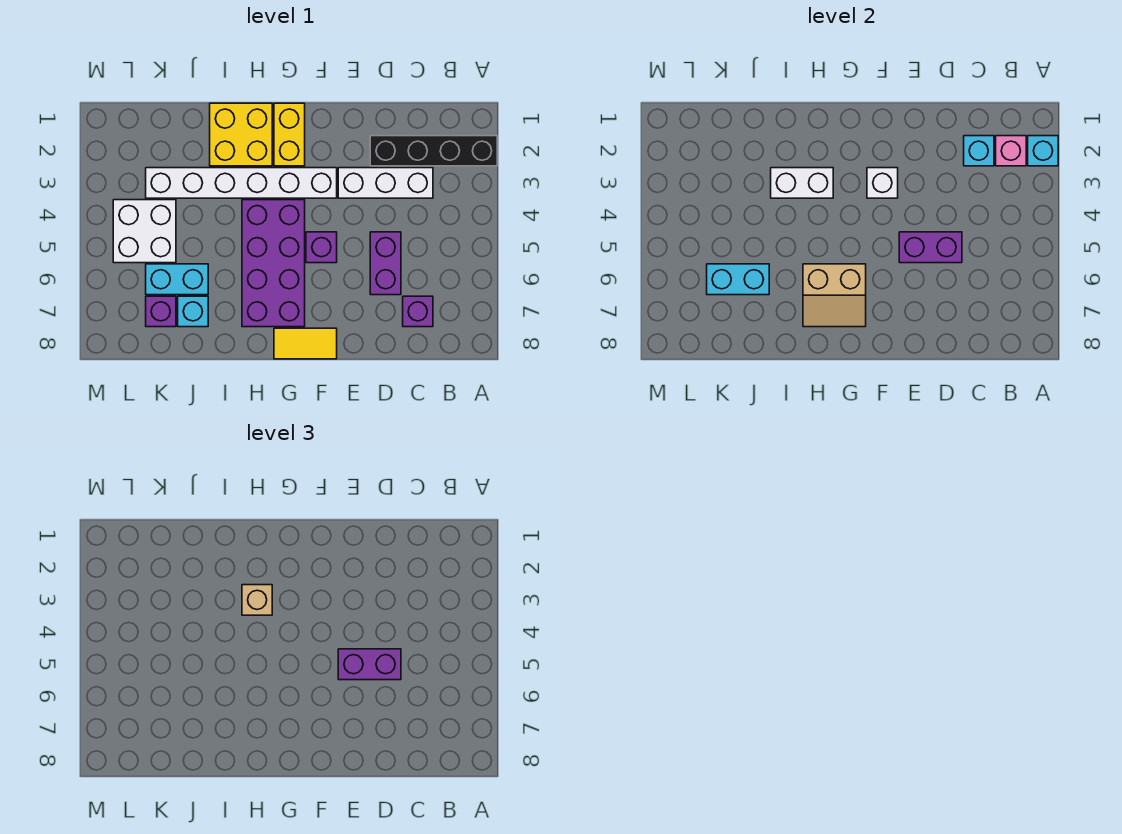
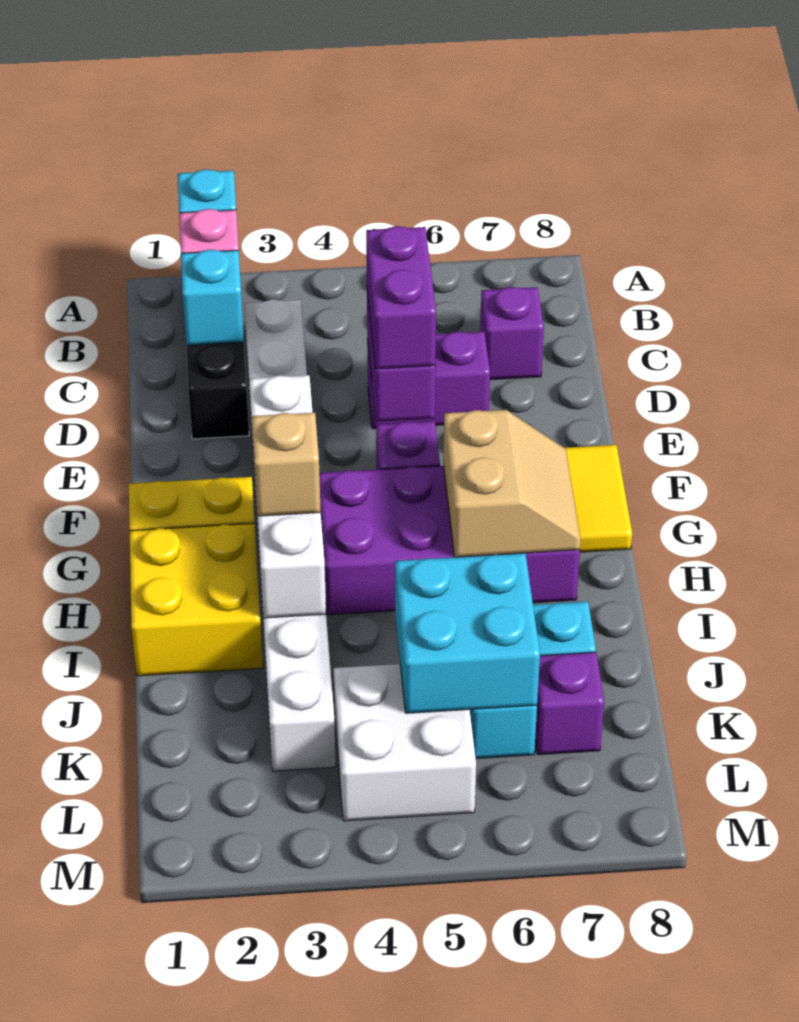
cyan 1x2 brick [707,264,769,295] -> cyan 2x2 brick [395,553,540,713]

